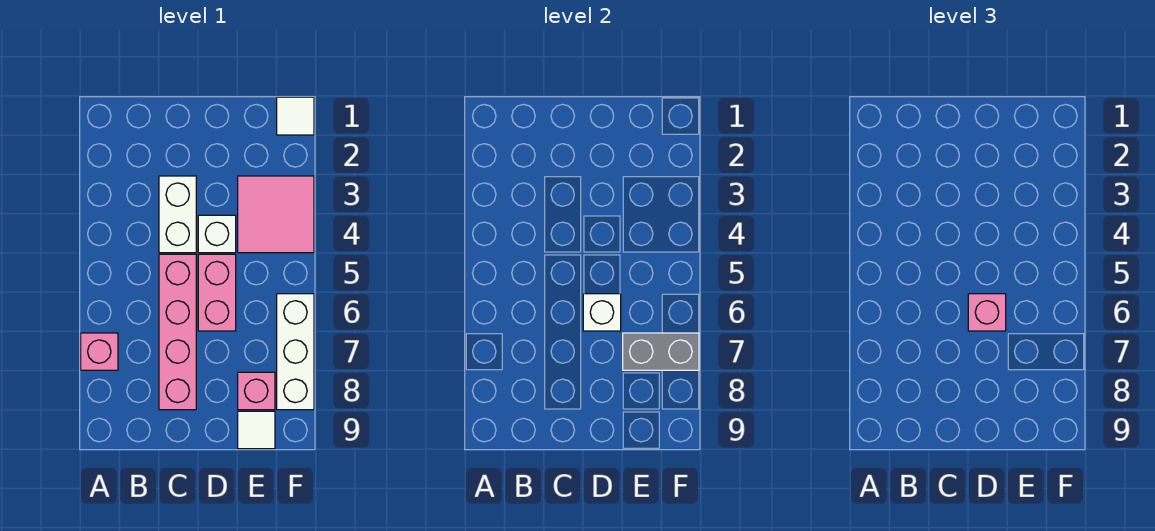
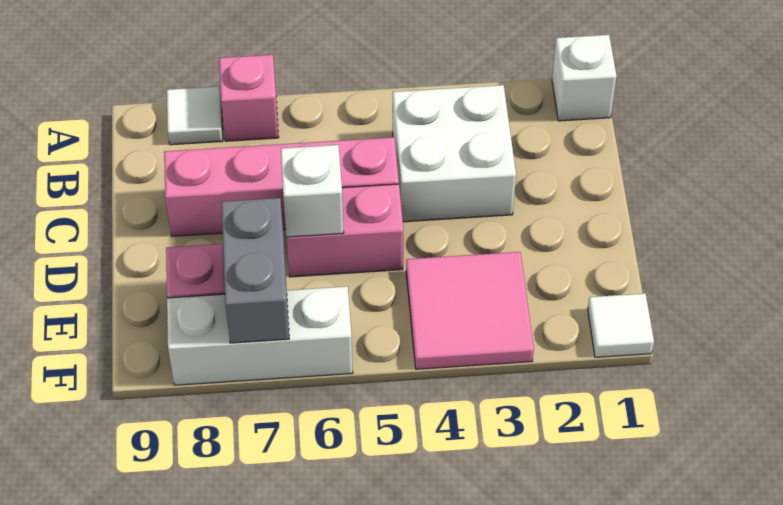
white 1x2 brick [159,176,196,253] -> white 2x2 brick [393,85,516,222]
white 1x1 brick [198,215,236,253] -> white 1x1 brick moved to [552,35,617,121]
pink 1x1 brick [968,294,1006,331] -> none
white 1x1 tile [238,411,275,449] -> white 1x1 tile moved to [167,87,223,145]

